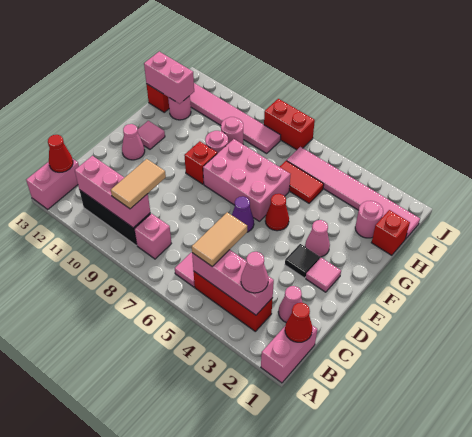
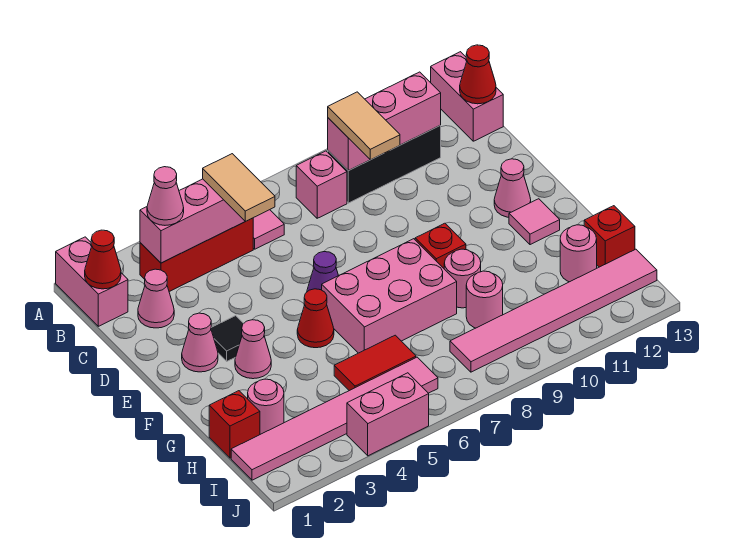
pink 1x1 tile [306,258,341,292] -> pink 1x1 cone [182,313,218,372]
pink 1x2 brick [144,52,194,104] -> pink 1x2 brick moved to [347,373,429,456]
red 1x2 brick [264,99,315,150] -> none

